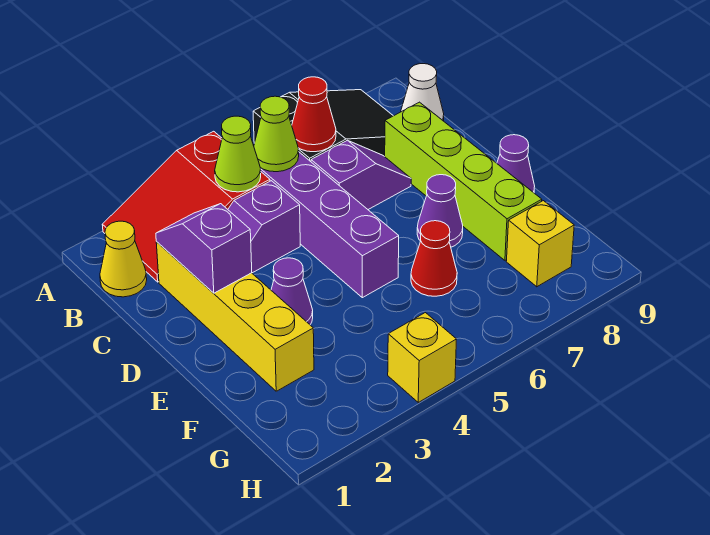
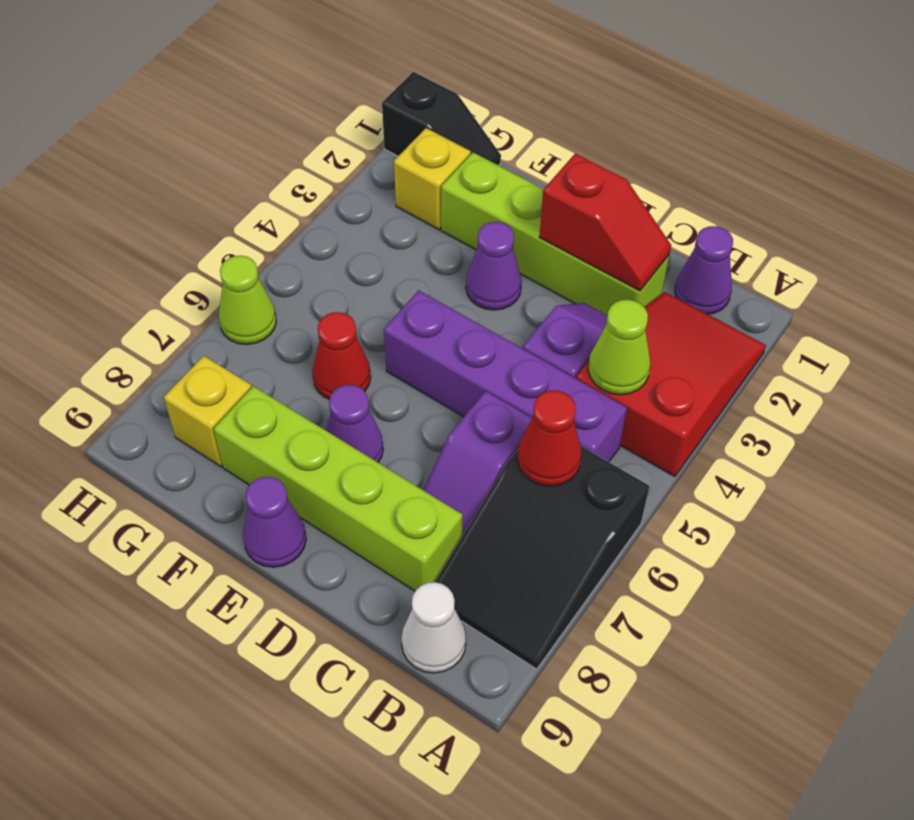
yellow 1x1 cone [100,221,147,297] -> purple 1x1 cone [675,226,733,314]
lime 1x1 cone [254,96,299,172] -> lime 1x1 cone moved to [219,256,276,344]
yellow 1x4 brick [156,242,314,391] -> lime 1x4 brick [441,153,669,315]
purple 1x2 slope [156,204,252,293] -> red 1x2 slope [539,154,671,291]
none -> black 1x2 slope [382,72,501,165]
yellow 1x1 brick [388,313,457,402] -> yellow 1x1 brick moved to [394,128,471,230]

